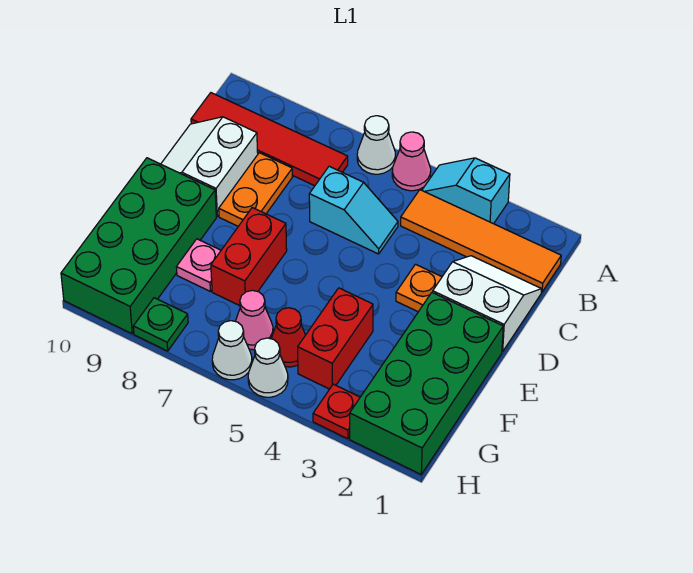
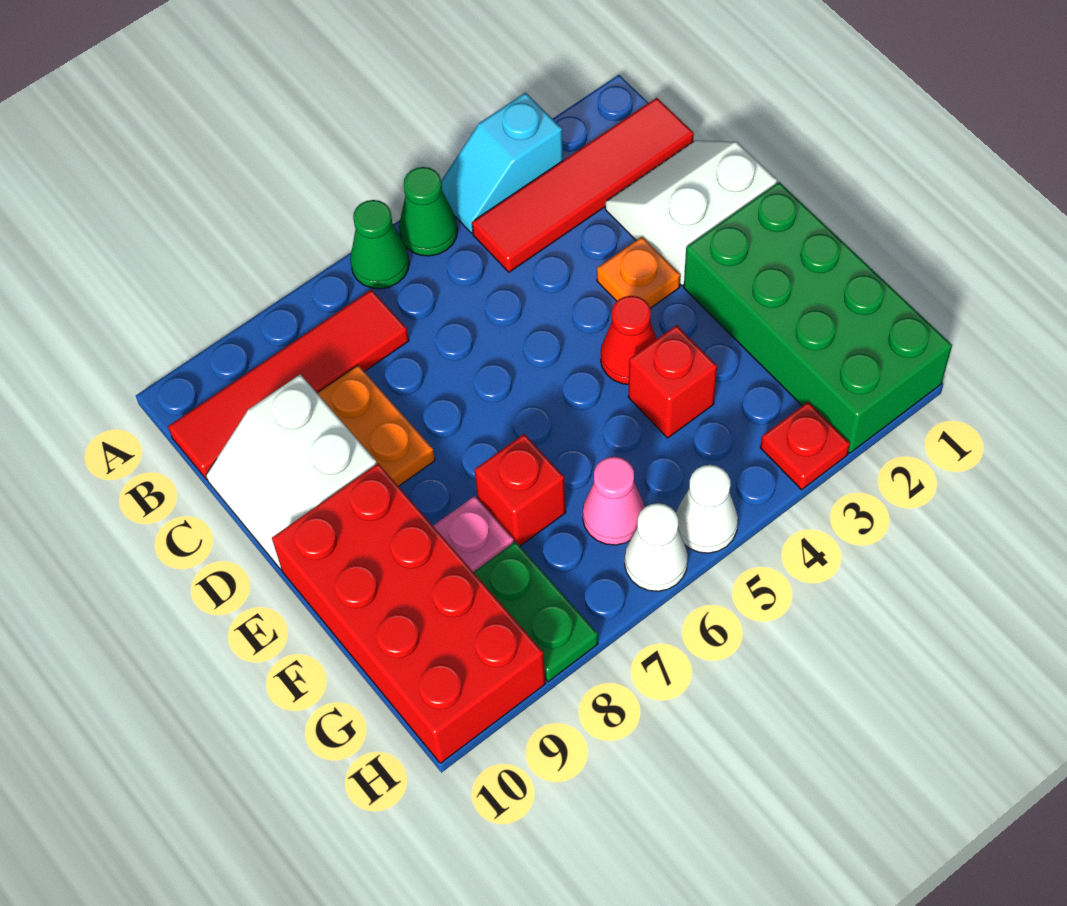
pink 1x1 cone [392,132,431,191] -> green 1x1 cone [399,167,458,256]
white 1x1 cone [357,116,395,174] -> green 1x1 cone [350,200,409,289]
orange 1x4 tile [401,190,561,292] -> red 1x4 tile [472,98,694,272]
cyan 1x2 slope [309,166,398,254] -> none
red 1x2 brick [211,208,287,306] -> red 1x1 brick [475,434,566,546]
green 2x4 brick [61,158,216,334] -> red 2x4 brick [272,464,546,763]
red 1x2 brick [298,288,373,389] -> red 1x1 brick [629,325,717,438]
red 1x1 cone [271,308,305,367] -> red 1x1 cone moved to [601,296,657,384]
green 1x1 plate [133,298,188,351] -> green 1x2 plate [474,542,598,682]

